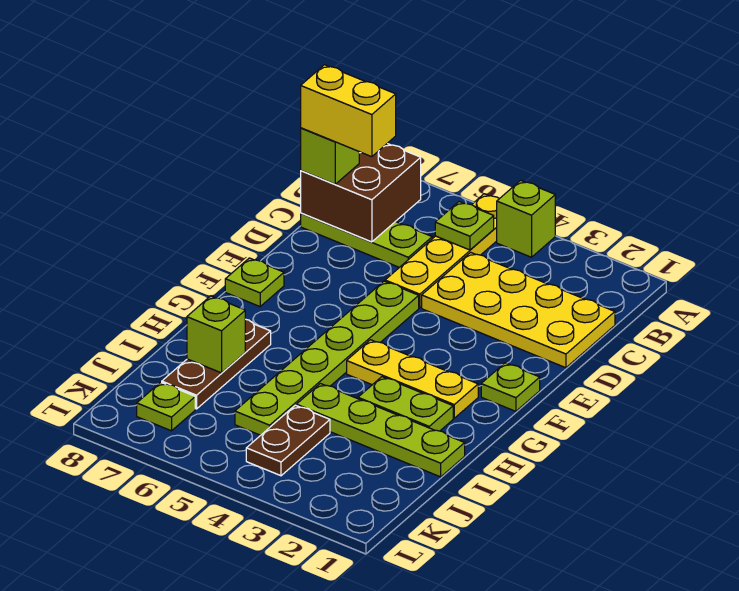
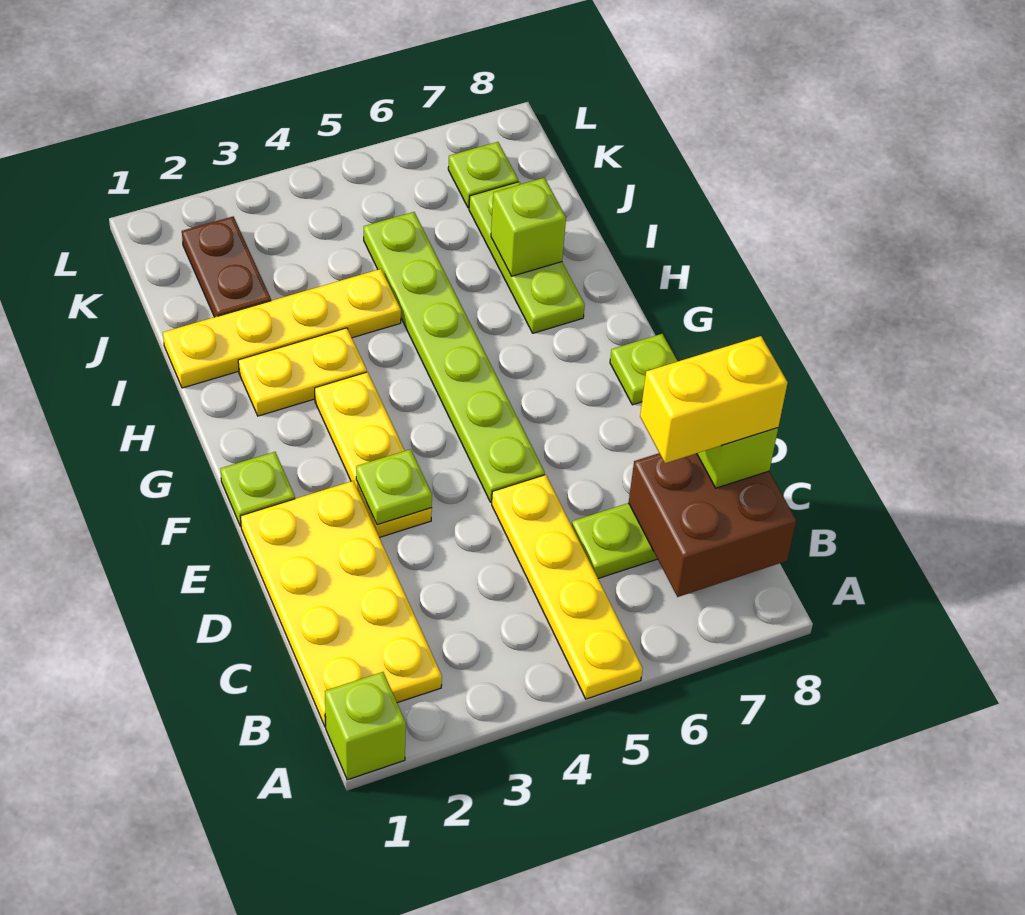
lime 1x1 brick [497,180,555,257] -> lime 1x1 brick moved to [325,672,406,780]
lime 1x1 plate [435,202,494,250] -> lime 1x1 plate moved to [356,449,432,525]
yellow 2x4 plate [422,252,615,368] -> yellow 2x4 plate turned to [241,481,442,727]
yellow 1x3 plate [347,340,478,418] -> yellow 1x3 plate turned to [315,372,432,538]
lime 1x2 plate [358,377,453,431] -> yellow 1x2 plate [238,328,367,416]
brown 1x3 plate [162,319,271,409] -> lime 1x3 plate [469,182,585,333]
lime 1x4 plate [296,383,465,477] -> yellow 1x4 plate [163,269,401,388]
brown 1x2 plate [246,405,330,476] -> brown 1x2 plate moved to [182,216,271,317]

